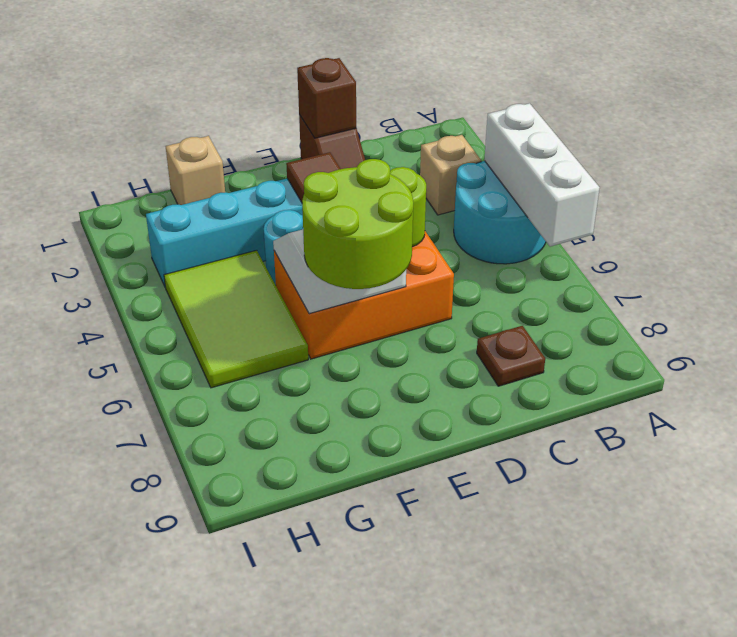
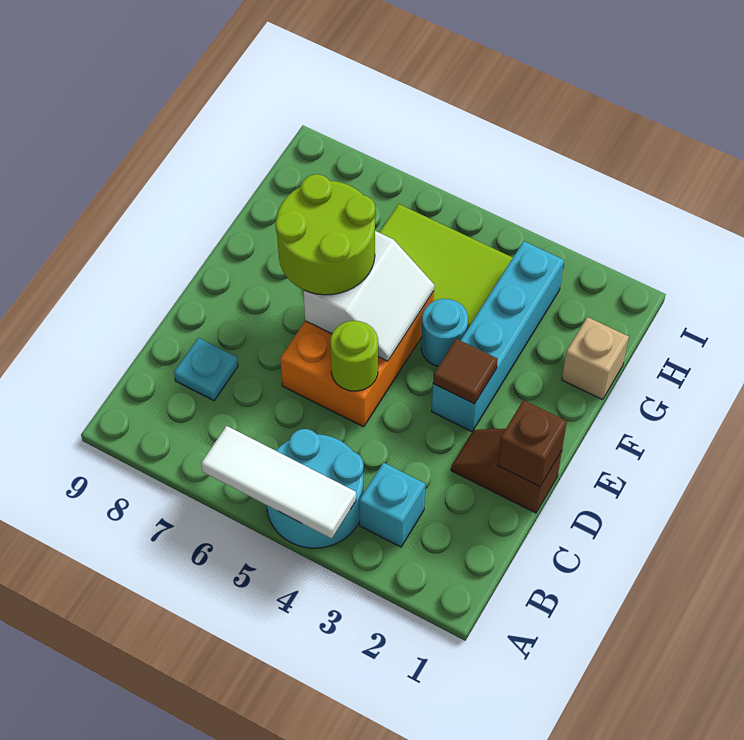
white 1x3 brick [484,103,600,247] -> white 1x3 tile [201,426,356,539]
tan 1x1 brick [420,135,481,215] -> cyan 1x1 brick [359,462,425,547]
brown 1x1 plate [477,326,545,386] -> cyan 1x1 plate [174,338,238,401]

